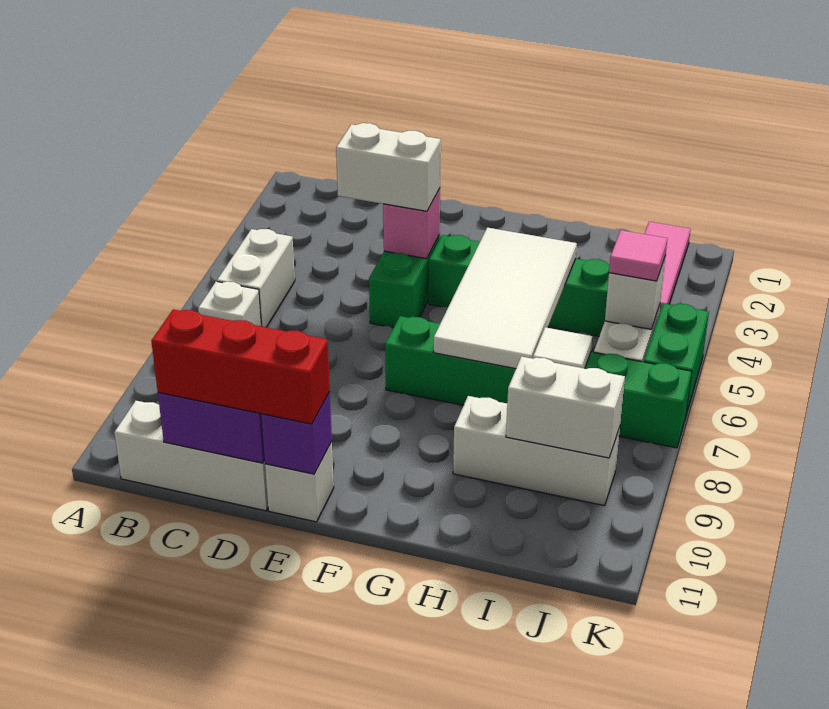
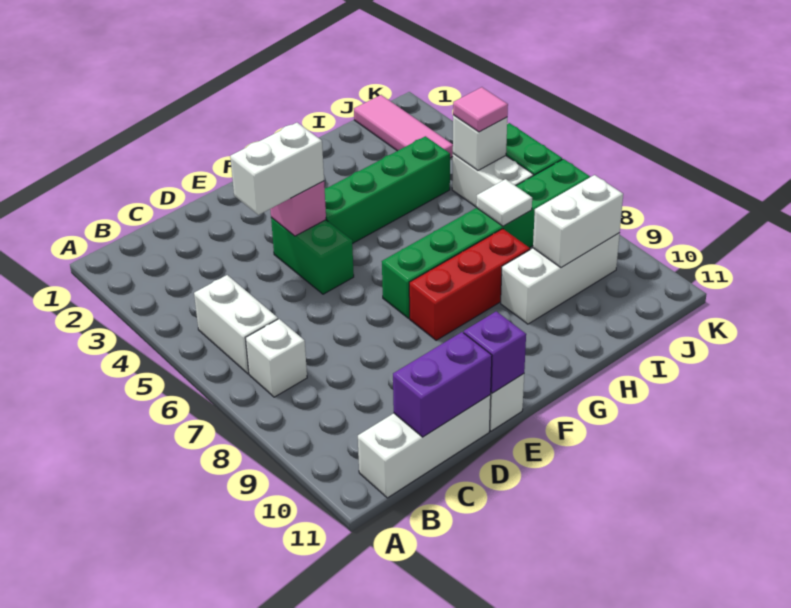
red 1x3 brick [151,309,330,424] -> red 1x3 brick moved to [409,229,530,340]
white 2x4 tile [434,228,577,369] -> none

